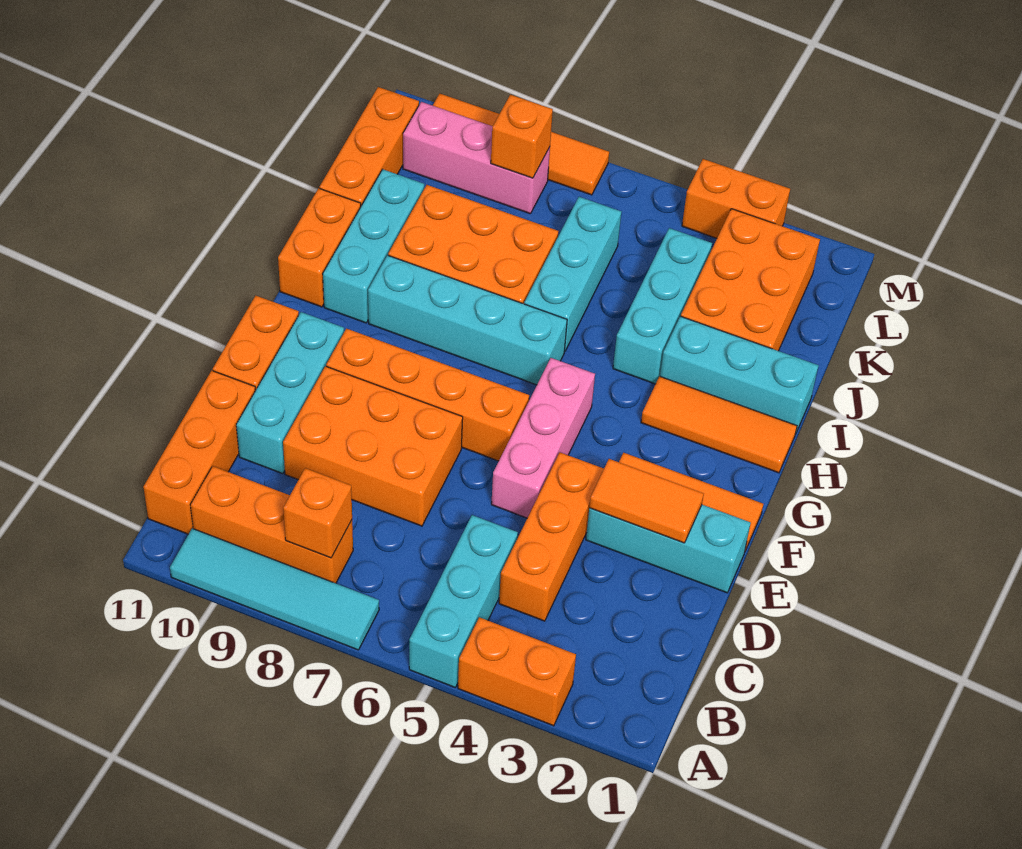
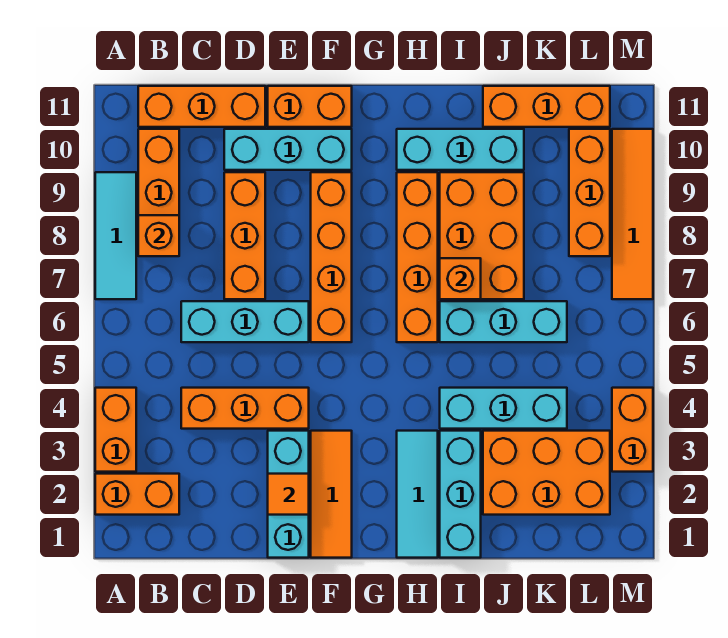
cyan 1x3 brick [409,515,518,687] -> cyan 1x3 brick moved to [181,301,309,342]
cyan 1x4 tile [170,528,379,650] -> cyan 1x3 tile [95,172,136,299]
orange 2x3 brick [283,366,463,526] -> orange 1x3 brick [224,172,265,299]
orange 1x2 tile [589,459,704,543] -> orange 1x1 tile [268,474,309,515]
pink 1x3 brick [491,358,595,518] -> none
orange 1x3 tile [641,376,797,473] -> cyan 1x3 tile [397,431,438,558]
cyan 1x4 brick [368,255,567,385] -> orange 1x4 brick [397,172,438,342]
orange 1x2 brick [278,188,361,307] -> orange 1x2 brick moved to [95,474,179,515]
pink 1x3 brick [403,102,550,214] -> orange 1x3 brick [569,129,610,256]
orange 1x1 brick [491,95,553,178] -> orange 1x1 brick moved to [440,258,481,299]

